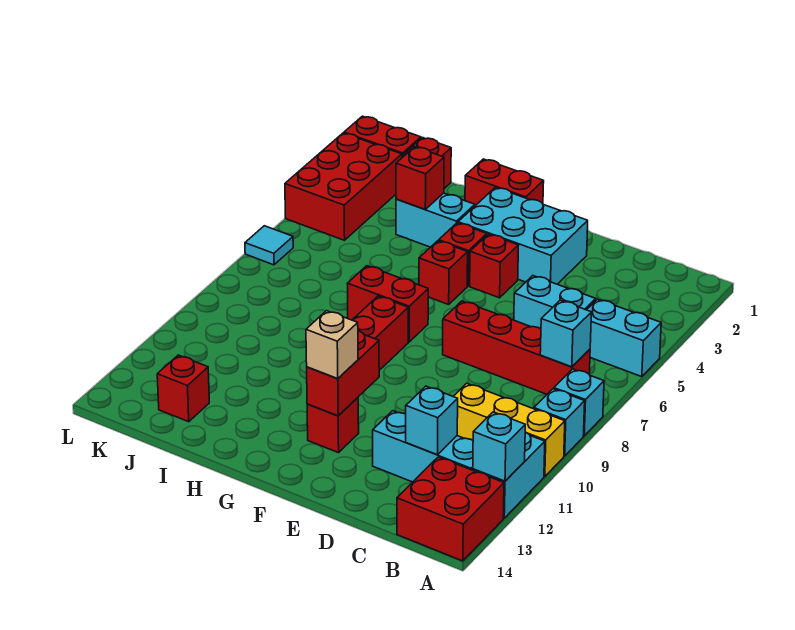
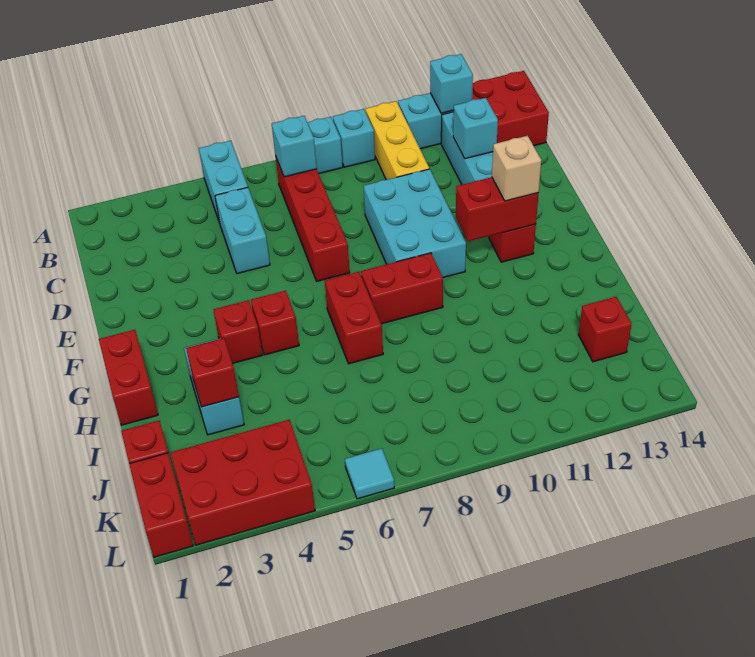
cyan 2x3 brick [458,187,588,284] -> cyan 2x3 brick moved to [363,169,466,278]
red 1x1 brick [470,234,519,298] -> none

